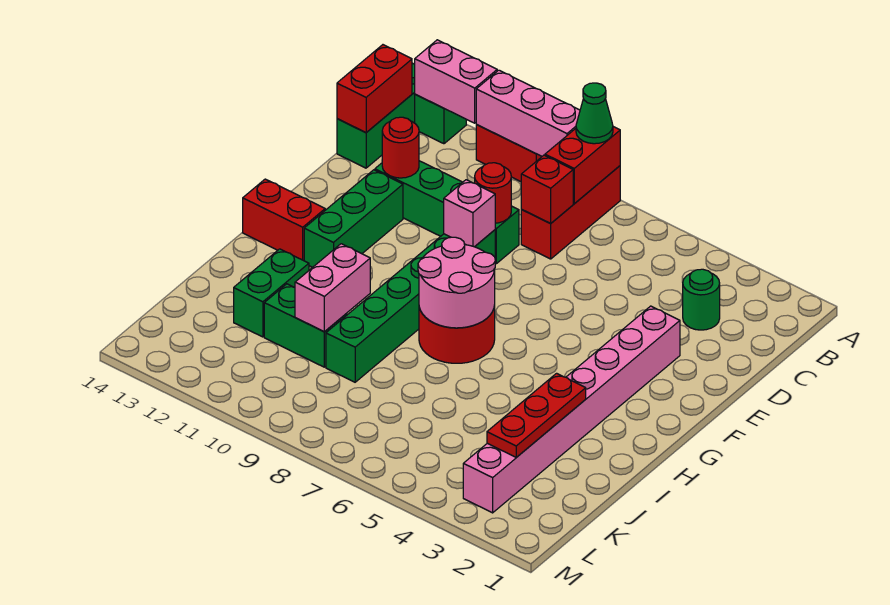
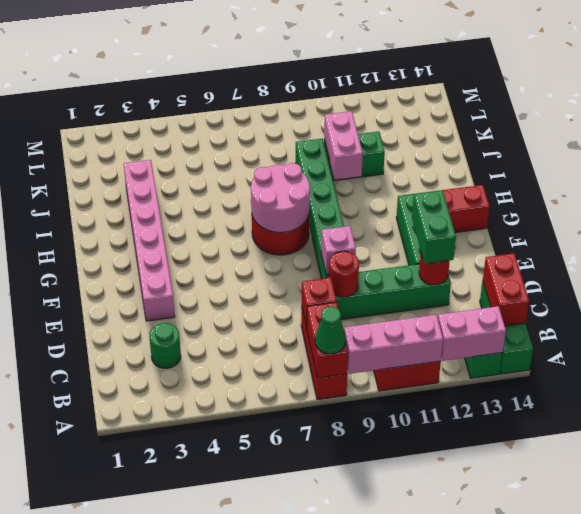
pink 1x8 brick [463,306,680,513] -> pink 1x6 brick [124,160,175,321]
red 1x3 plate [487,373,586,457] -> none
green 1x2 brick [234,249,309,337] -> green 1x2 brick moved to [412,190,456,264]

